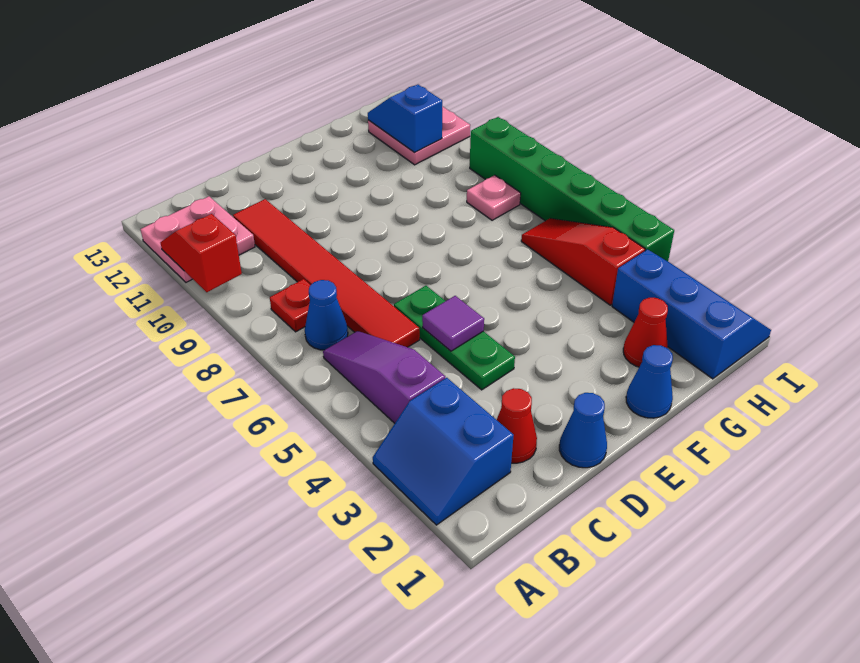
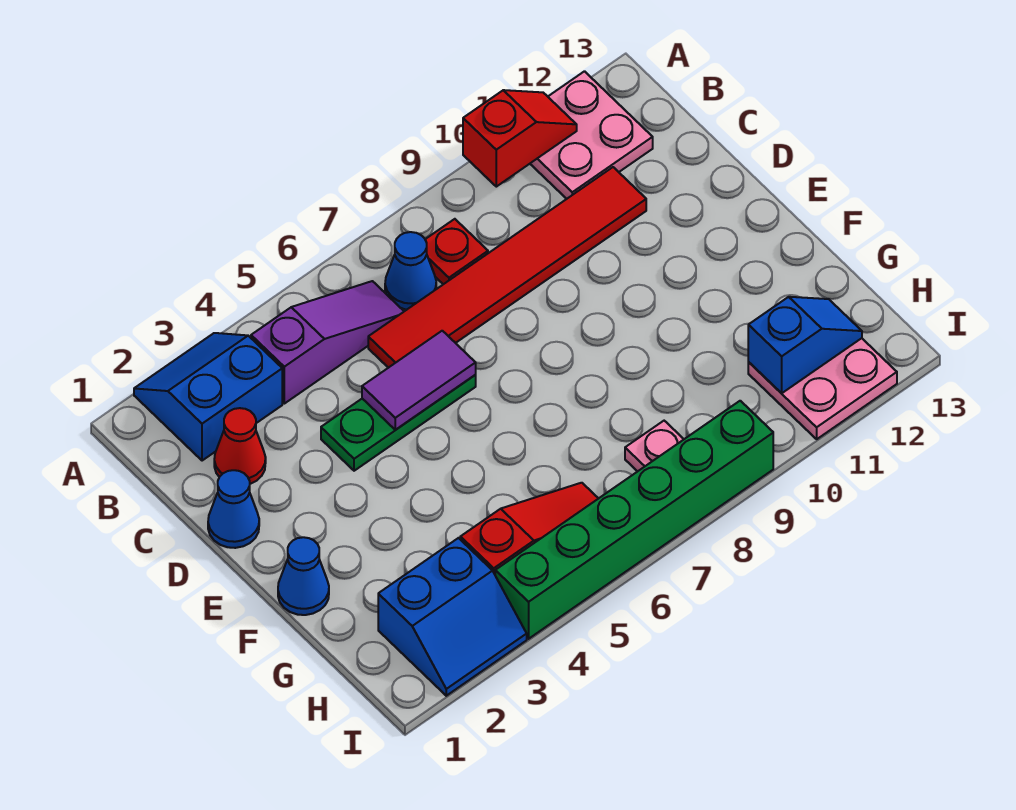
purple 1x1 tile [422,296,484,351] -> purple 1x2 tile [362,331,476,430]
red 1x1 cone [623,298,668,367] -> none
blue 2x3 slope [612,249,771,379] -> blue 2x2 slope [378,538,527,696]

